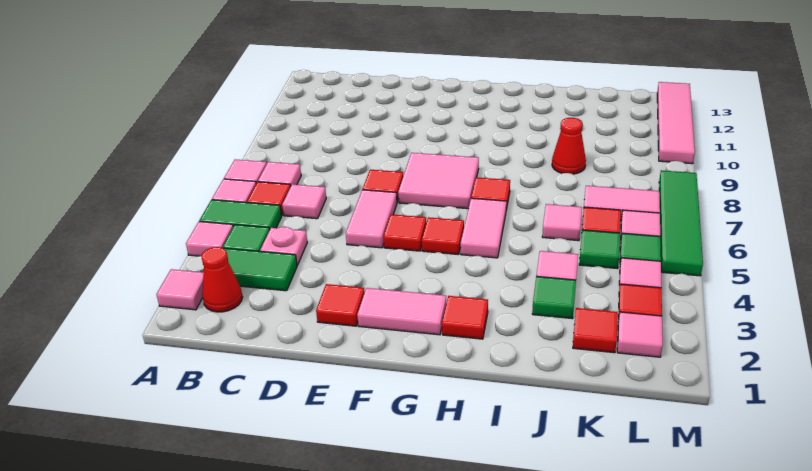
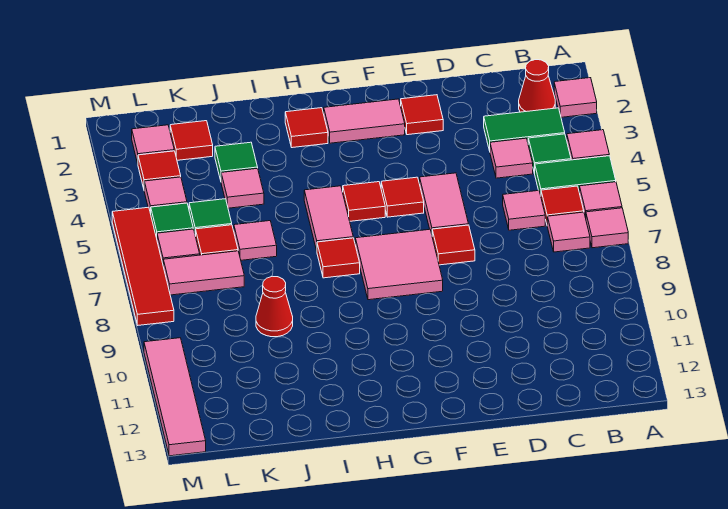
pink 1x1 plate [260,227,307,265] -> pink 1x1 tile [490,138,533,178]
green 1x4 tile [659,170,703,276] -> red 1x4 tile [112,207,174,325]

